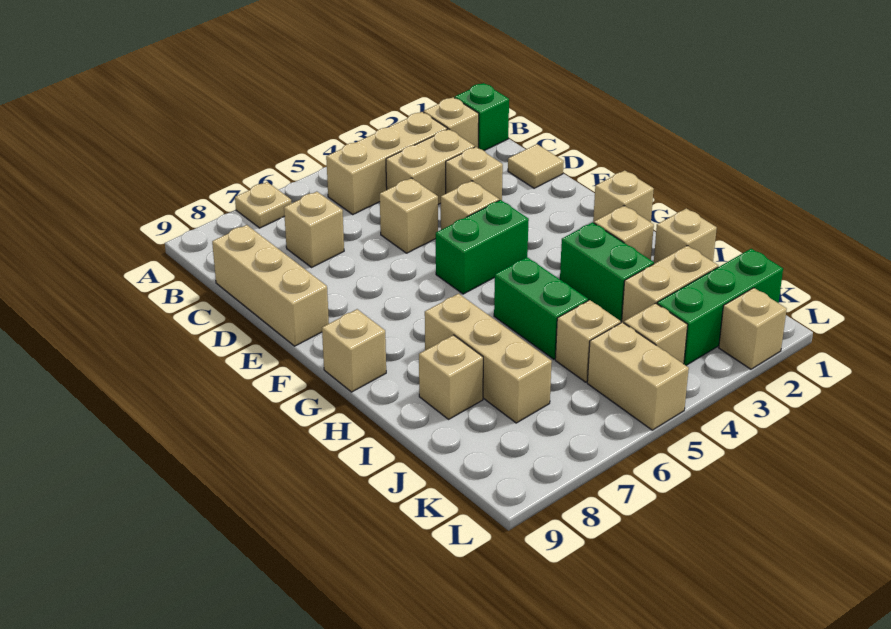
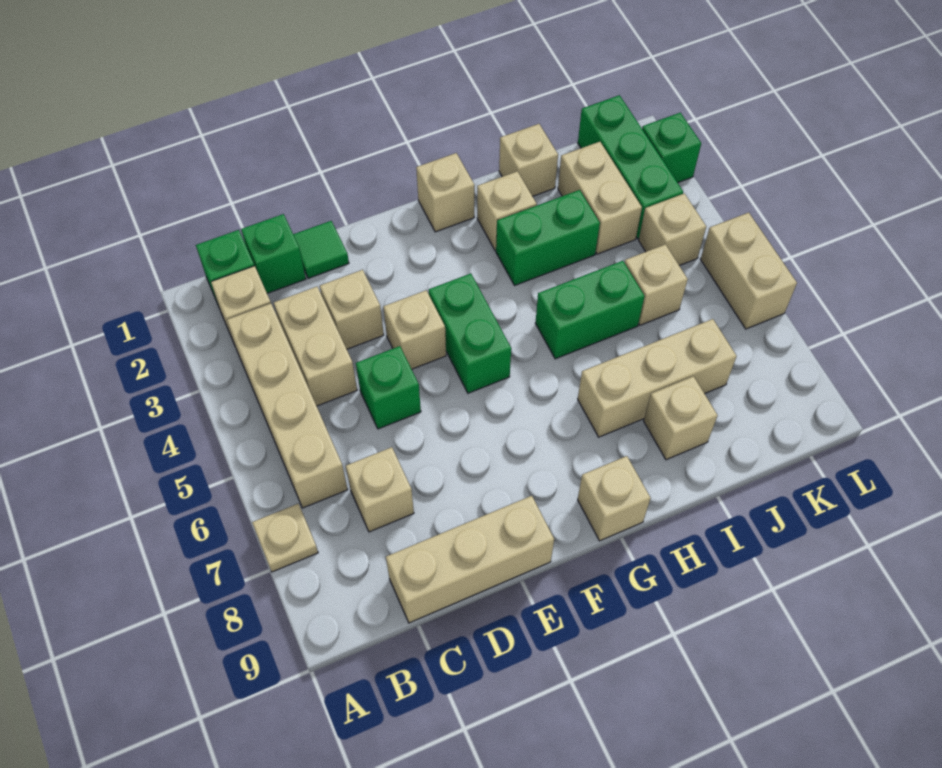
tan 1x3 brick [326,112,447,214] -> tan 1x4 brick [227,304,348,508]
none -> green 1x1 brick [241,214,306,293]
tan 1x1 tile [508,144,564,188] -> green 1x1 tile [293,221,349,278]
tan 1x1 brick [380,178,438,253] -> green 1x1 brick [356,346,421,429]
tan 1x2 brick [587,322,689,430] -> tan 1x2 brick turned to [701,213,797,329]
tan 1x1 brick [719,288,787,369] -> green 1x1 brick [642,113,701,183]

